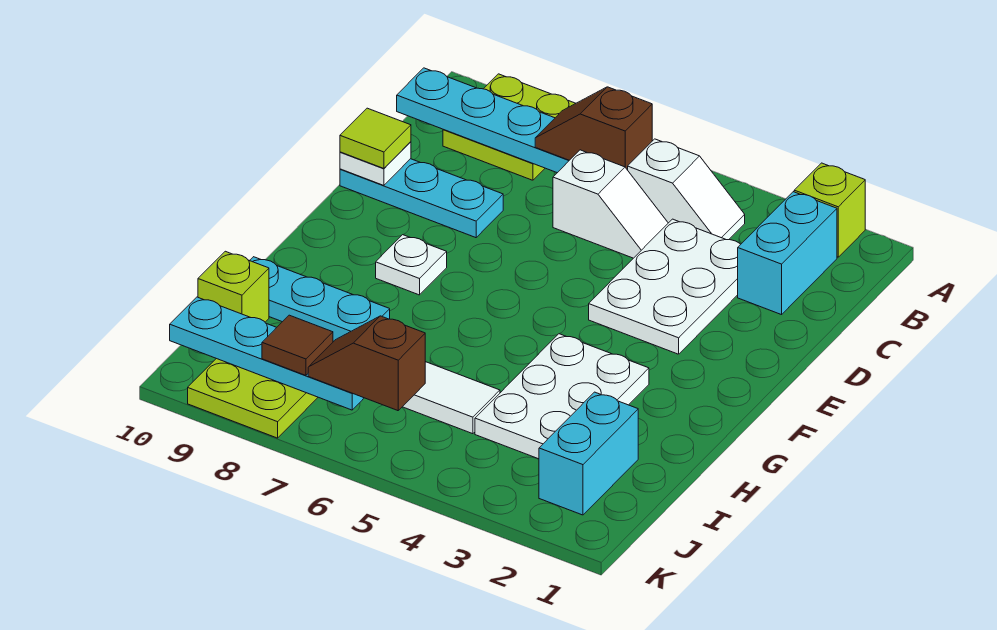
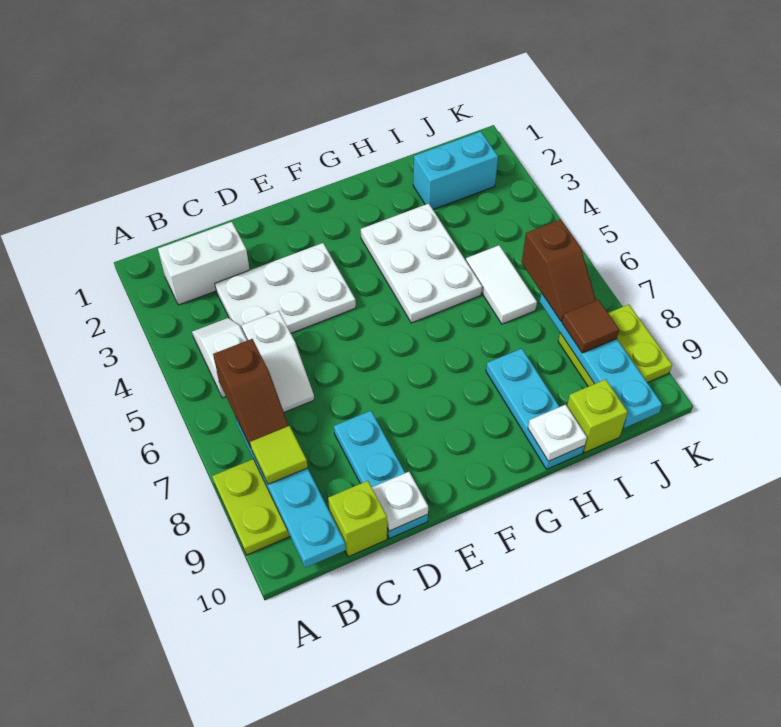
lime 1x1 brick [794,163,865,257] -> lime 1x1 brick moved to [328,481,387,557]
cyan 1x2 brick [738,192,837,315] -> white 1x2 brick [158,222,250,305]
white 1x2 slope [553,150,668,258] -> white 1x2 slope turned to [242,311,314,412]
lime 1x1 tile [340,108,411,168] -> lime 1x1 tile moved to [250,426,308,484]
white 1x1 plate [376,235,447,295] -> white 1x1 plate moved to [528,405,587,461]
white 2x3 plate [475,334,649,459] -> white 2x3 plate turned to [361,204,482,323]

